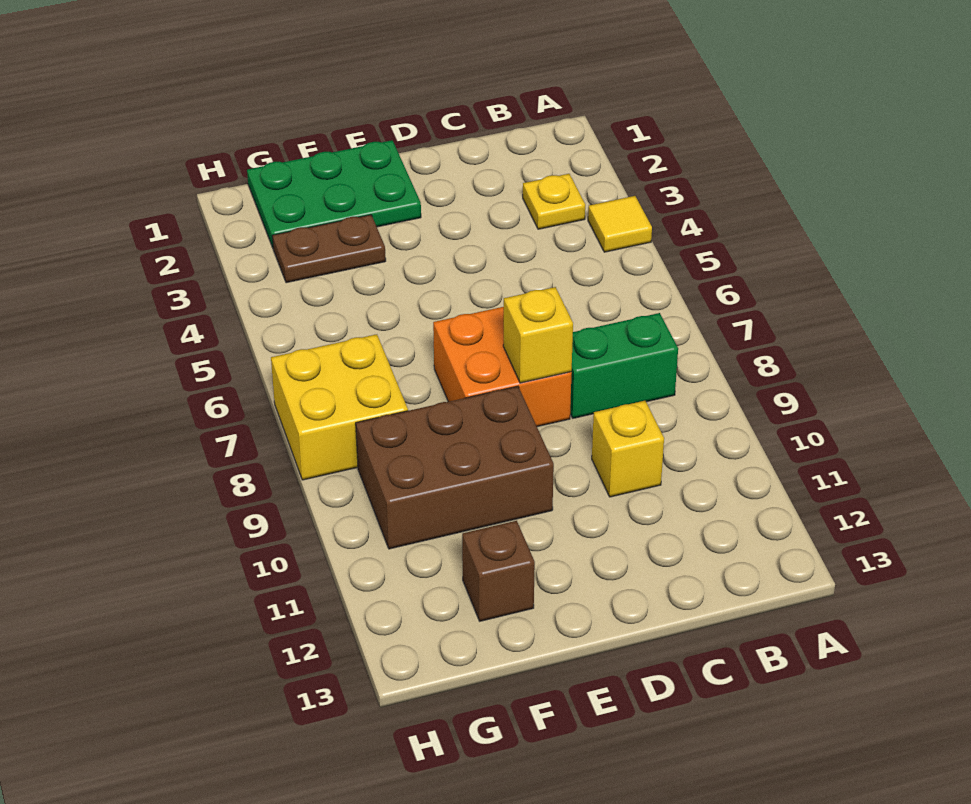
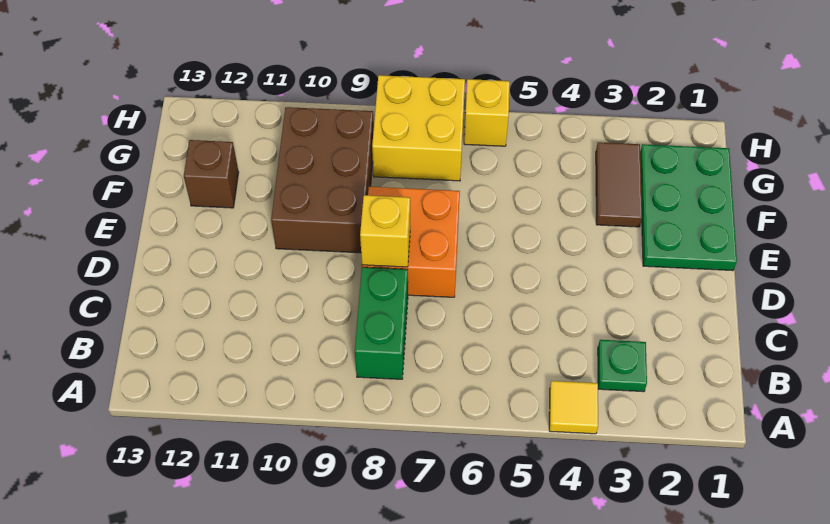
yellow 1x1 plate [523,174,585,229] -> green 1x1 plate [598,340,647,392]
yellow 1x1 brick [592,401,664,497] -> yellow 1x1 brick moved to [464,79,510,146]
brown 1x2 plate [272,215,386,283] -> brown 1x2 tile [596,142,642,227]

